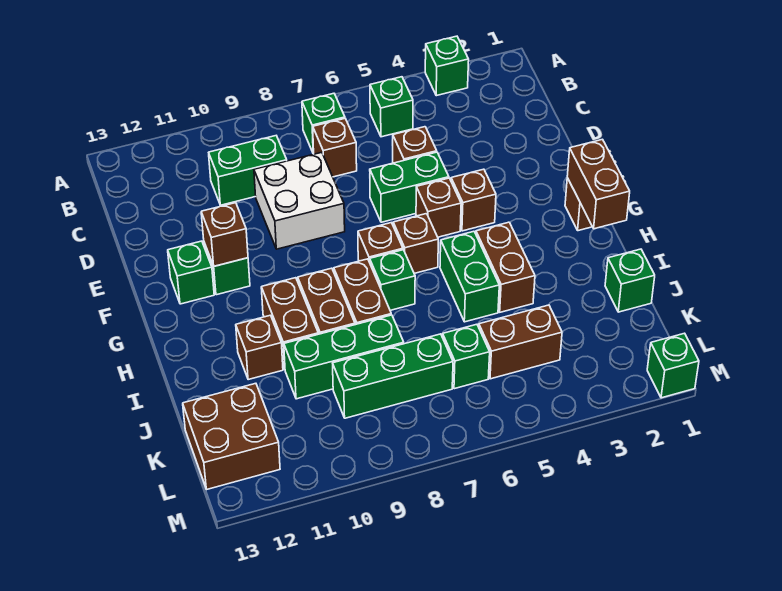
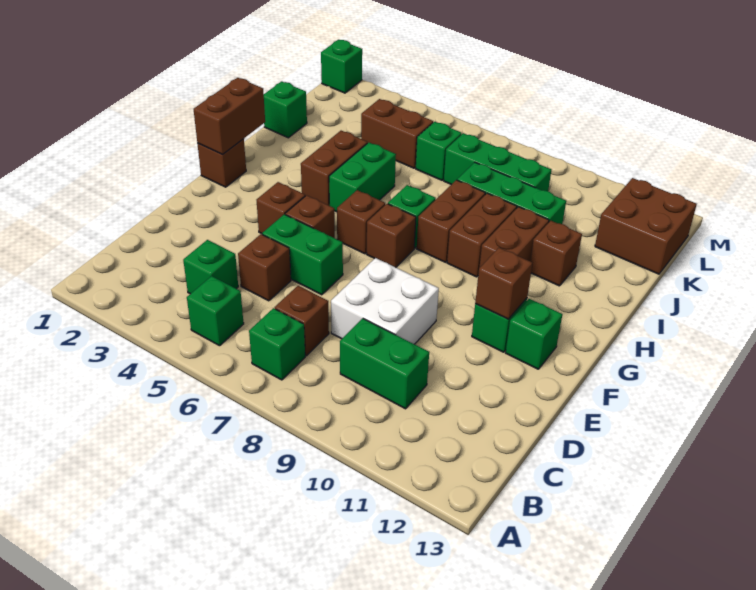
green 1x1 brick [425,36,469,96] -> green 1x1 brick moved to [183,240,238,294]

